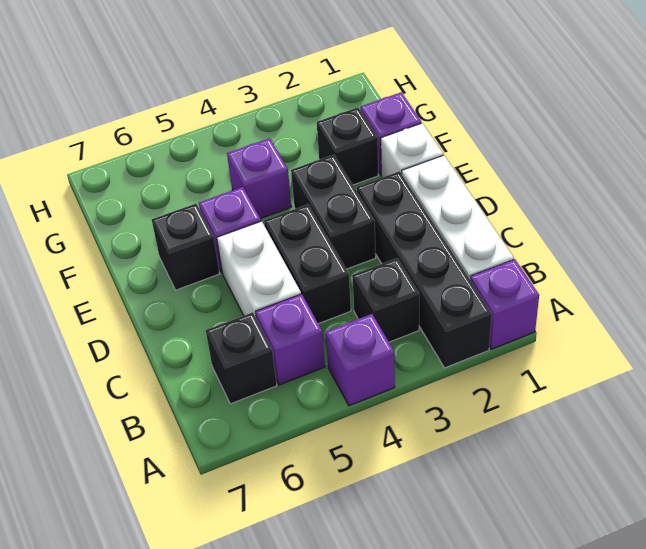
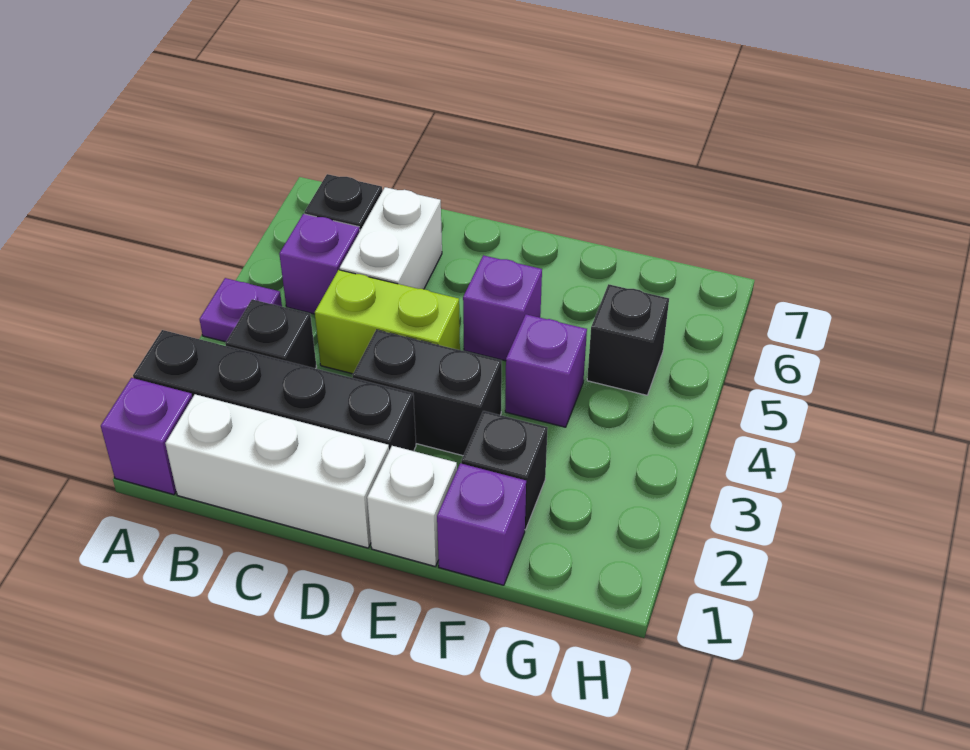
purple 1x1 brick [326,314,395,406] -> purple 1x1 plate [200,278,282,342]
black 1x2 brick [264,205,351,324] -> lime 1x2 brick [315,270,460,374]
white 1x2 brick [217,221,301,317] -> white 1x2 brick turned to [340,187,442,289]
black 1x1 brick [152,204,220,290] -> black 1x1 brick moved to [587,284,669,395]

